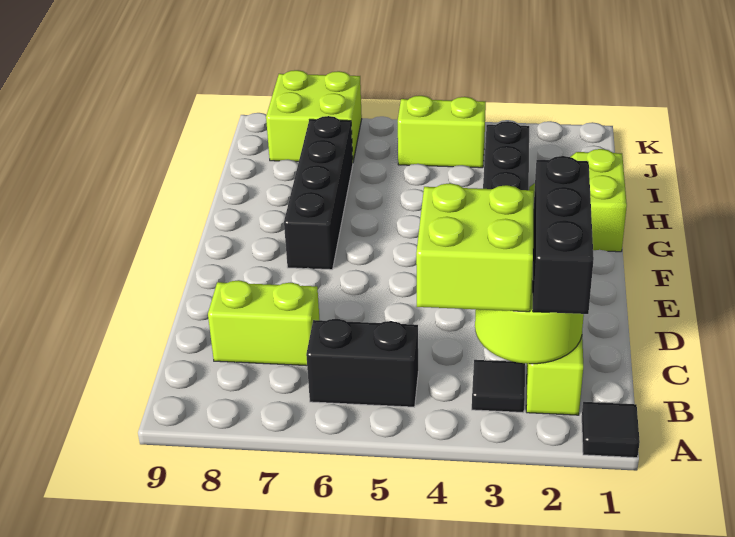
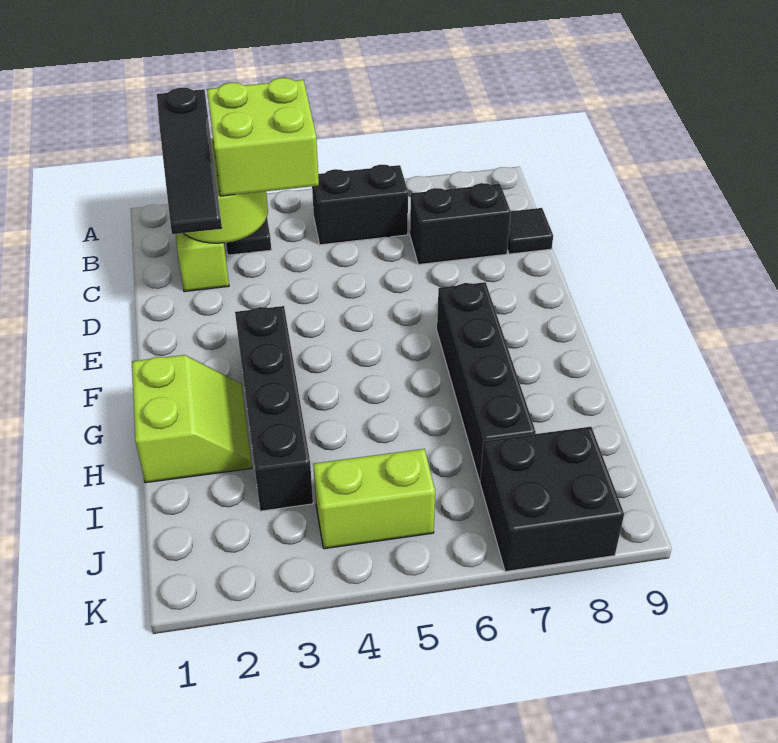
black 1x1 tile [582,402,640,458] -> black 1x1 tile moved to [507,208,553,254]
black 1x3 brick [533,156,594,314] -> black 1x3 slope [157,88,222,234]
lime 1x2 brick [208,280,320,366] -> black 1x2 brick [410,183,511,265]
lime 2x2 brick [266,70,362,162] -> black 2x2 brick [480,427,624,572]

